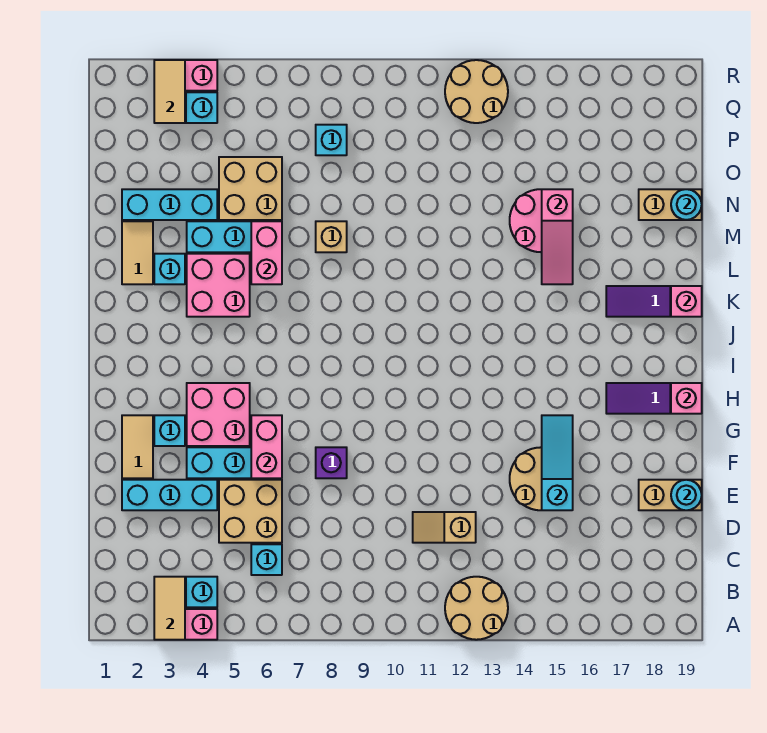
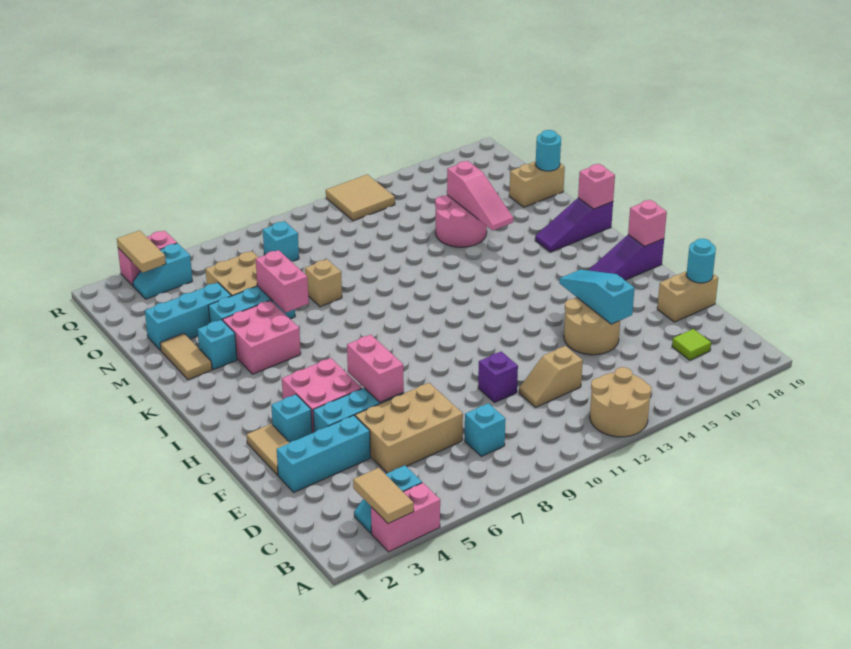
cyan 1x1 brick [251,544,282,575] -> cyan 1x1 brick moved to [465,403,505,456]
none -> lime 1x1 tile [672,329,711,360]
tan 2x2 brick [219,480,282,543] -> tan 2x3 brick [355,383,463,473]
purple 1x1 brick [316,447,347,478] -> purple 1x1 brick moved to [478,351,518,402]
tan 2x2 round brick [445,60,508,123] -> tan 2x2 tile [326,174,395,221]

